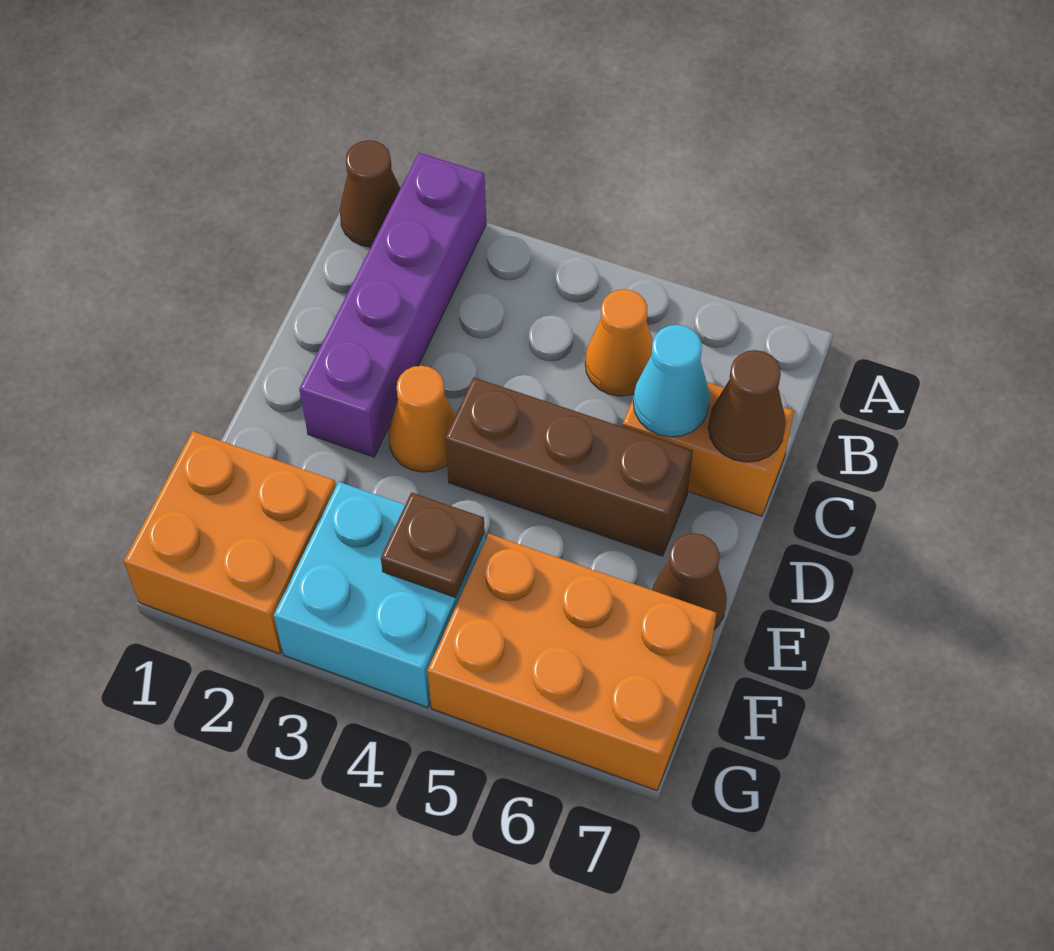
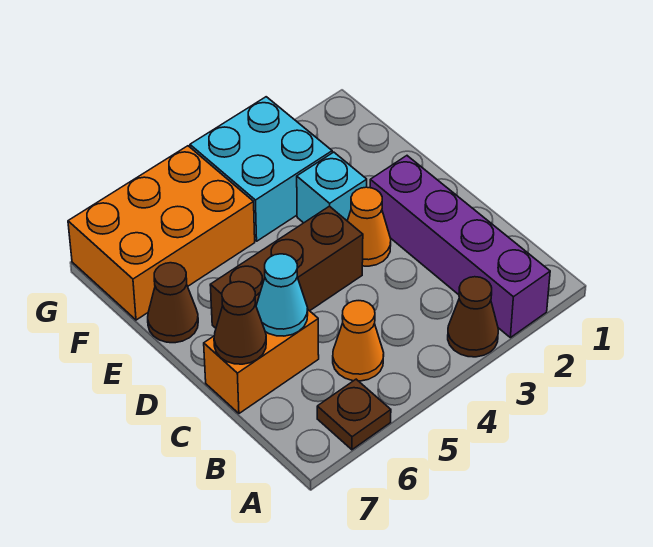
brown 1x1 cone [340,140,401,247] -> brown 1x1 cone moved to [448,277,498,357]
none -> cyan 1x1 brick [297,152,367,223]
orange 2x2 brick [124,431,336,654] -> none
brown 1x1 plate [381,492,485,597] -> brown 1x1 plate moved to [317,379,391,450]

